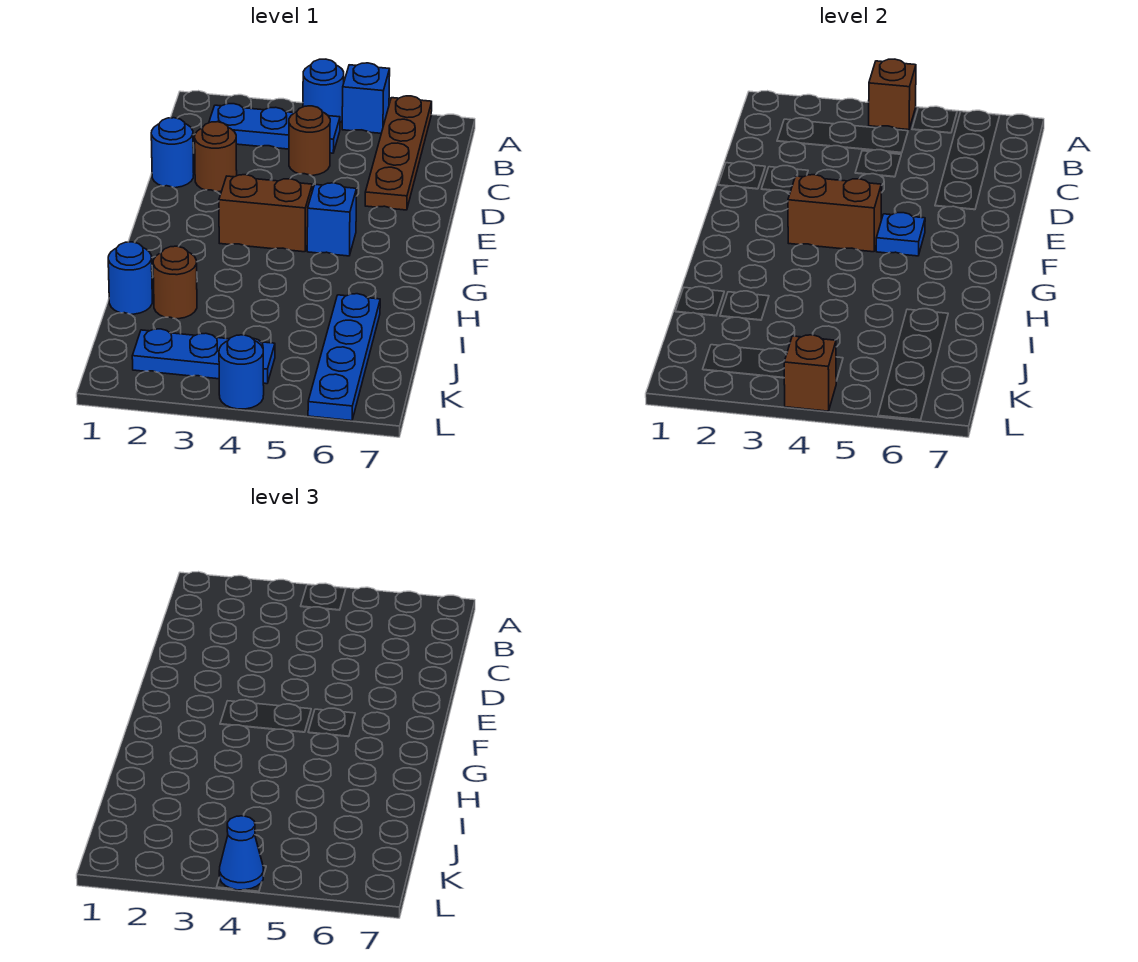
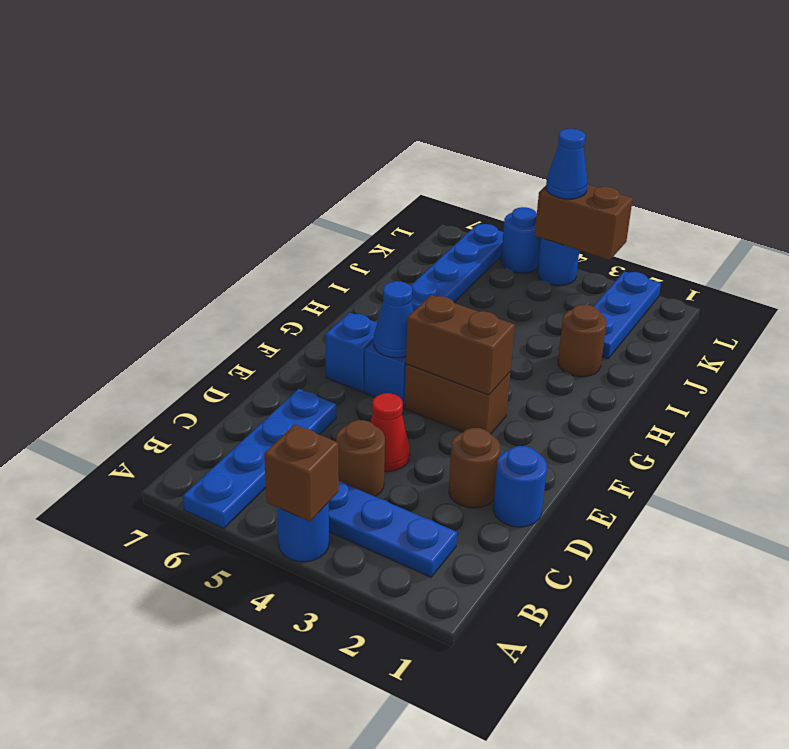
blue 1x1 brick [342,63,390,133] -> blue 1x1 brick moved to [325,312,377,392]
brown 1x4 plate [365,96,432,210] -> blue 1x4 plate [183,389,336,528]
none -> red 1x1 cone [370,393,410,472]
blue 1x1 plate [876,213,925,256] -> blue 1x1 cone [374,281,413,358]
blue 1x1 round brick [108,242,152,314] -> blue 1x1 round brick moved to [501,207,541,273]
blue 1x3 plate [132,329,275,384] -> blue 1x3 plate turned to [593,271,661,359]
brown 1x1 brick [784,335,836,411] -> brown 1x2 brick [535,184,633,260]

